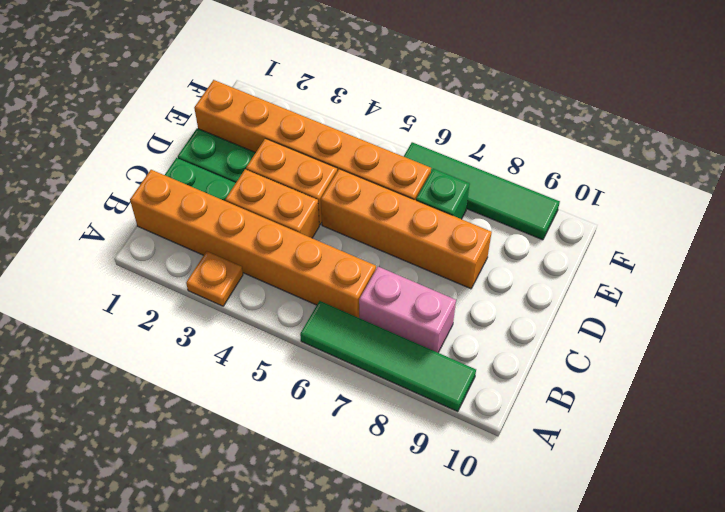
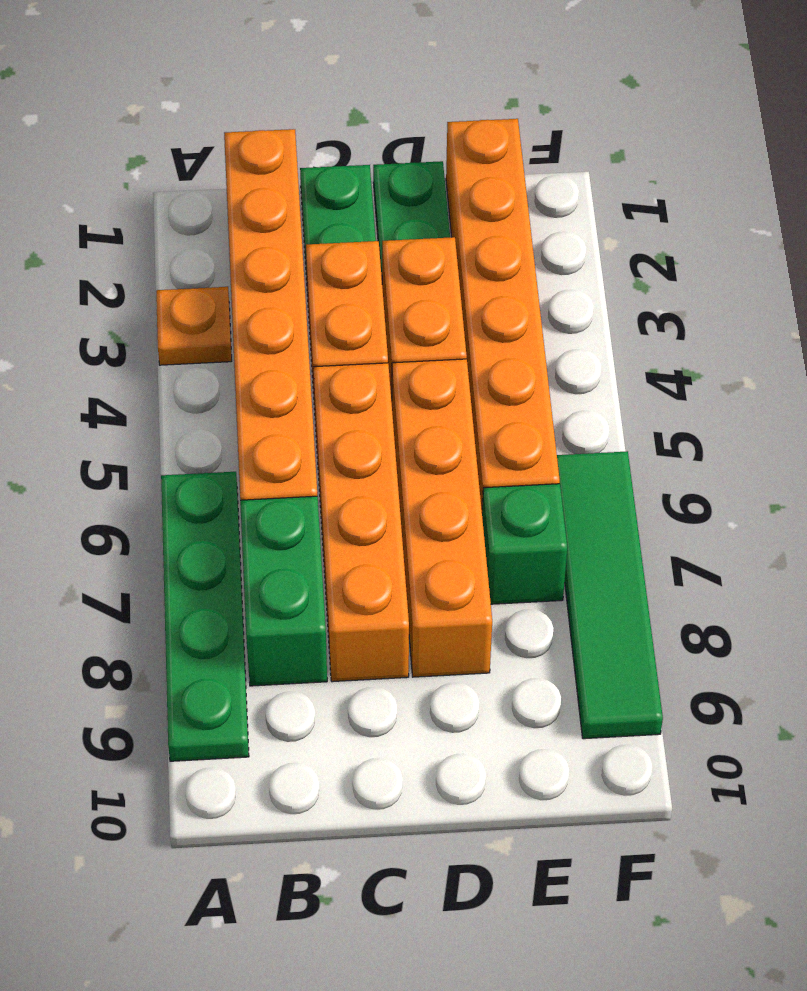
green 1x4 tile [300,301,476,412] -> green 1x4 plate [161,472,249,761]
pink 1x2 brick [359,267,456,353] -> green 1x2 brick [240,496,327,686]
none -> orange 1x4 brick [313,363,409,682]

